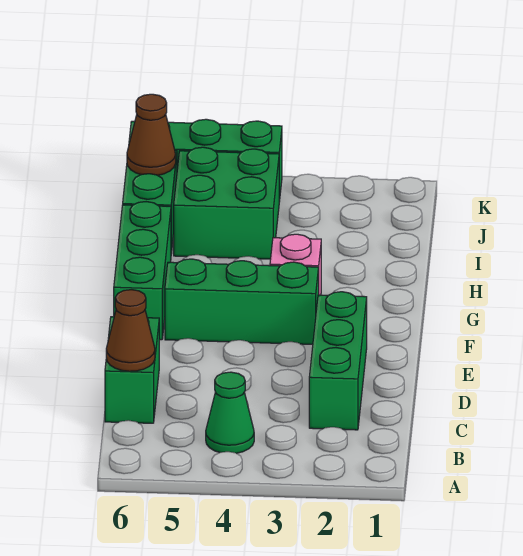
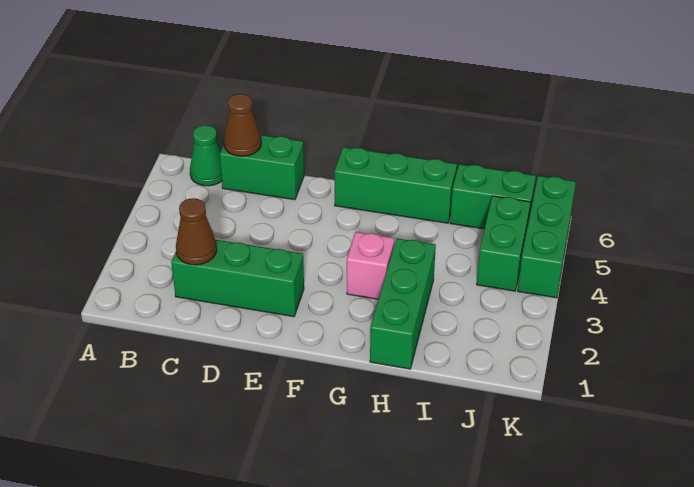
green 1x1 cone [206,372,254,453] -> green 1x1 cone moved to [190,125,222,186]
green 1x3 brick [165,259,319,344] -> green 1x3 brick moved to [370,238,436,369]
green 2x2 brick [174,147,279,259] -> green 1x2 brick [477,196,531,291]
brown 1x1 cone [127,94,176,175] -> brown 1x1 cone moved to [176,198,217,265]

